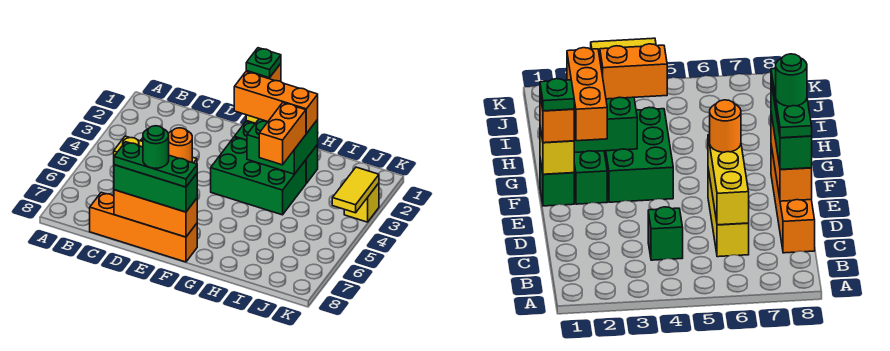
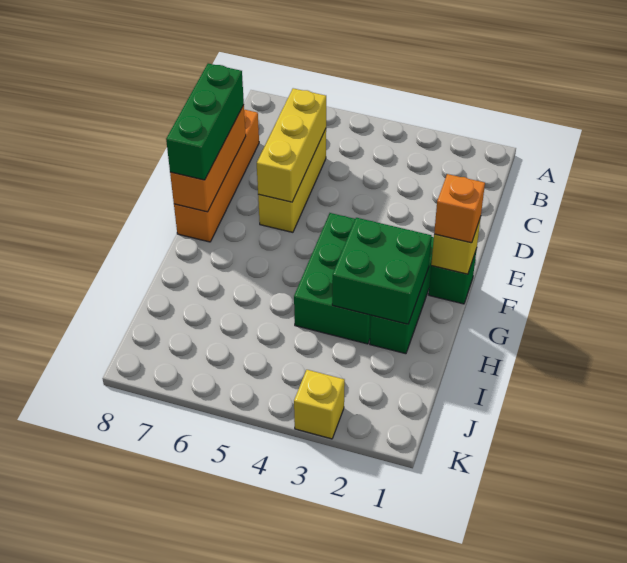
green 1x1 brick [648,207,683,260] -> none
green 1x3 plate [114,142,197,187] -> none
orange 1x1 round brick [168,128,192,162] -> none
green 1x1 round brick [143,126,169,168] -> none
green 1x1 plate [246,48,281,78] -> none
orange 1x3 brick [234,72,318,134] -> none
orange 1x2 brick [259,103,306,165] -> none
yellow 1x2 tile [332,167,379,213] -> none

